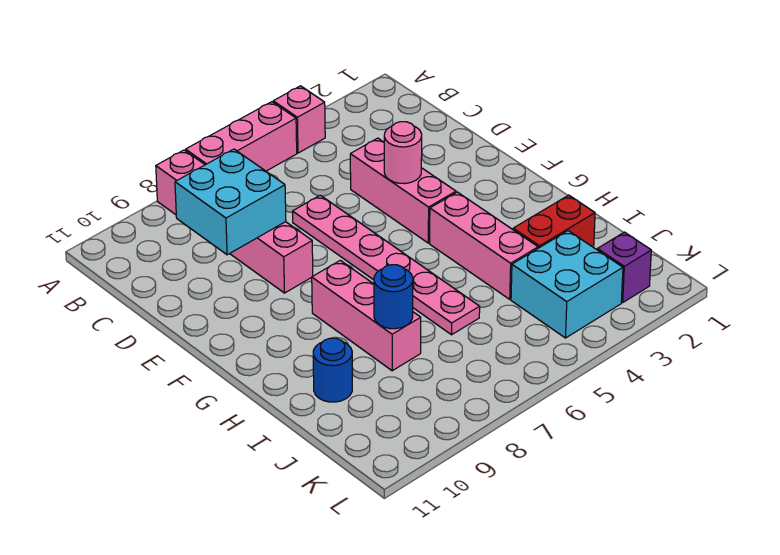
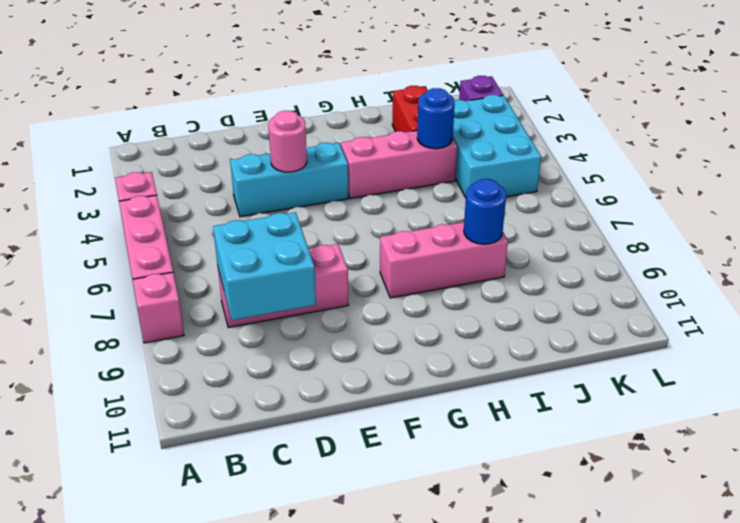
pink 1x3 brick [350,138,456,243] -> cyan 1x3 brick [230,143,349,217]
pink 1x6 plate [292,195,480,335] -> none
blue 1x1 round brick [313,338,352,402] -> blue 1x1 round brick moved to [417,88,455,149]
cyan 2x2 brick [511,231,623,338] -> cyan 2x3 brick [453,95,541,198]

